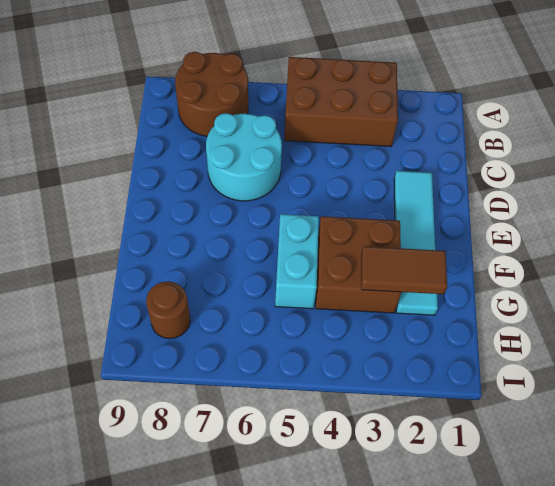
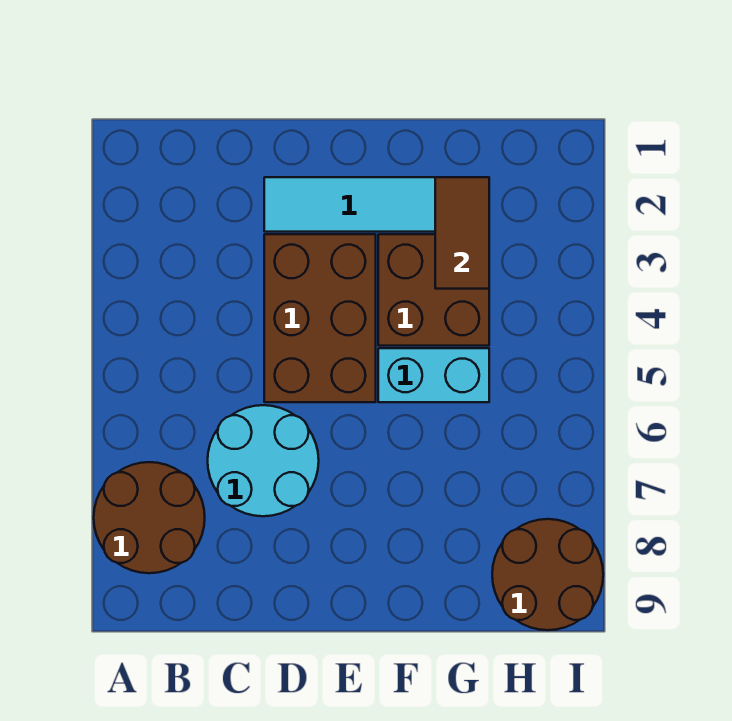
brown 2x3 brick [284,57,398,147] -> brown 2x3 brick moved to [264,234,376,402]
brown 1x1 round brick [146,281,190,339] -> brown 2x2 round brick [492,519,603,630]

